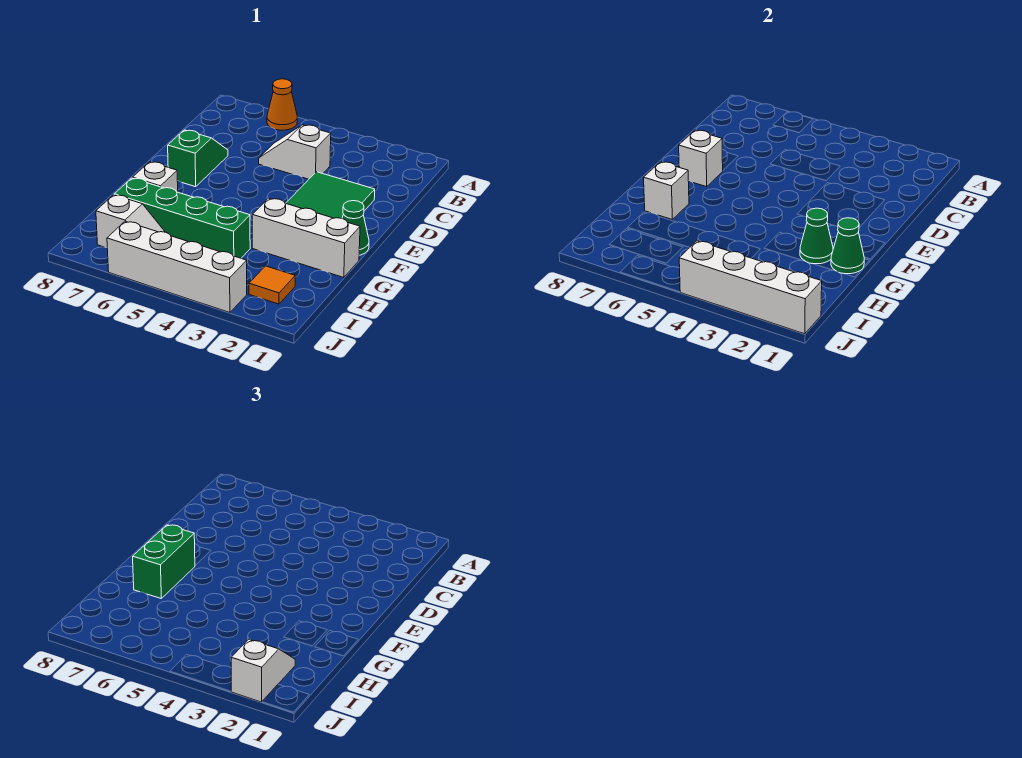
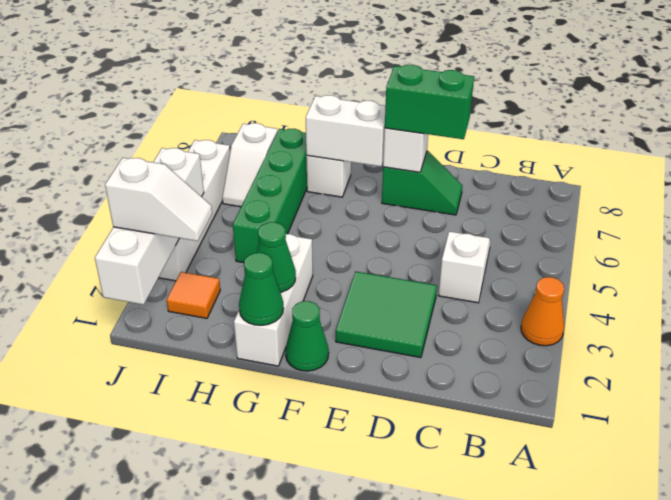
orange 1x1 cone [267,79,297,130] -> orange 1x1 cone moved to [521,277,564,346]
green 1x2 brick [133,525,195,598] -> green 1x2 brick moved to [385,65,474,139]
white 1x1 brick [644,162,689,219] -> white 1x2 brick [306,95,386,166]

